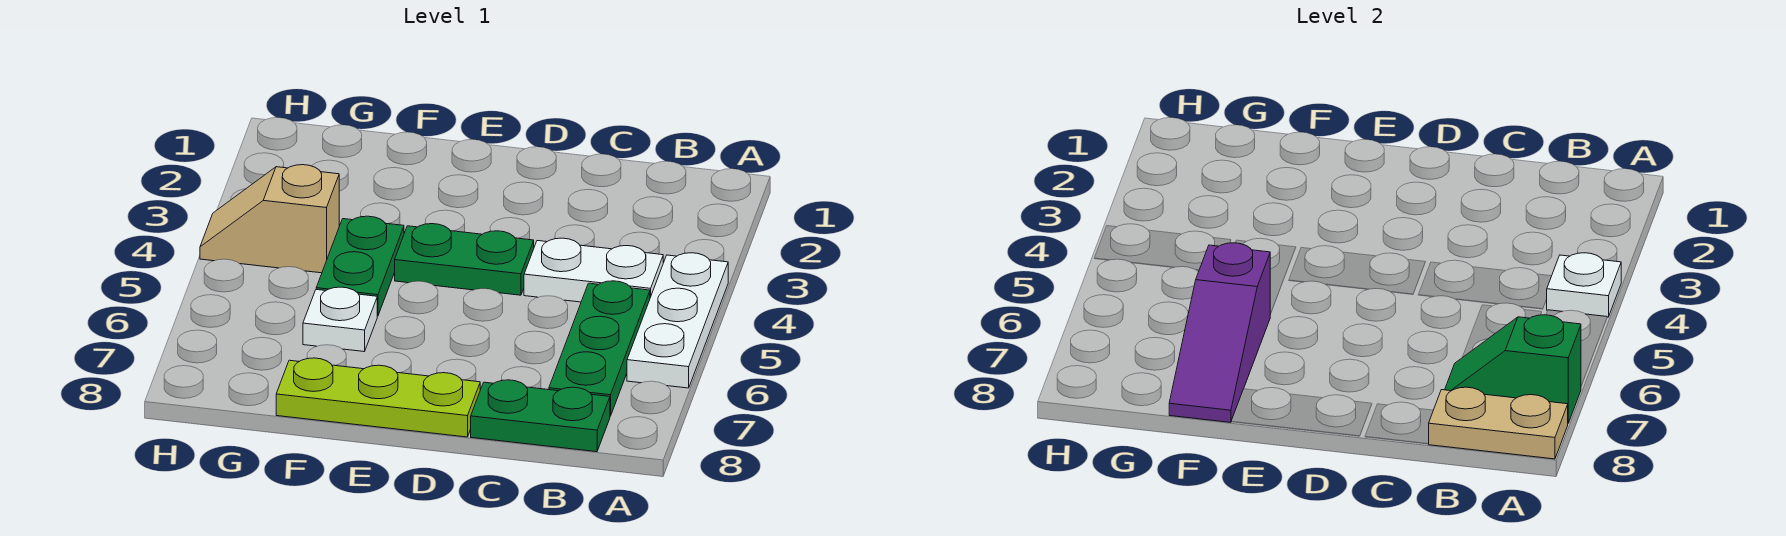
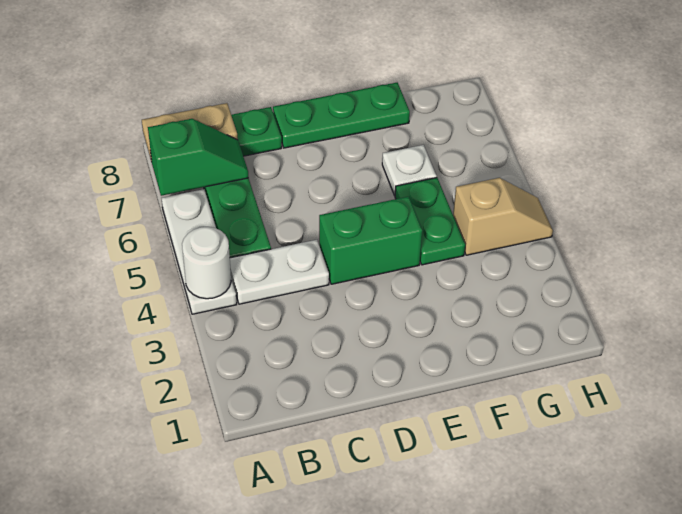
white 1x1 plate [1546,253,1621,317] -> white 1x1 round brick [182,227,231,299]
green 1x2 plate [395,224,534,295] -> green 1x2 brick [319,197,422,284]
lime 1x3 plate [276,358,480,437] -> green 1x3 plate [273,82,410,148]
purple 1x3 slope [1169,243,1270,422] -> none

